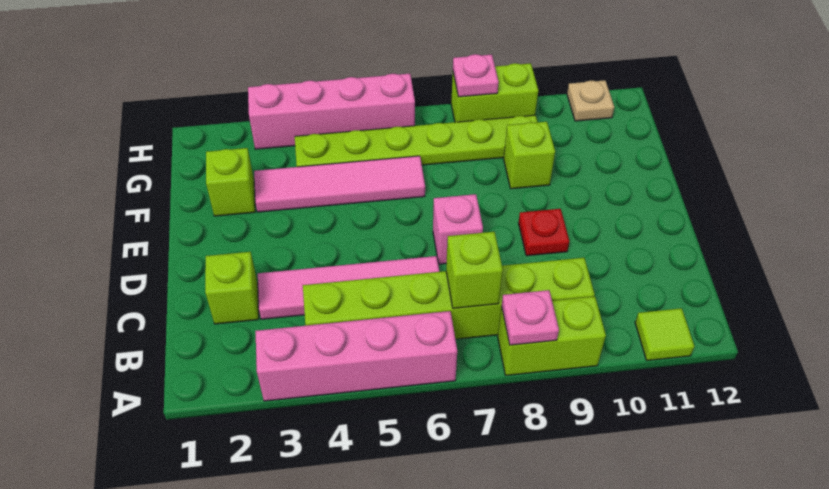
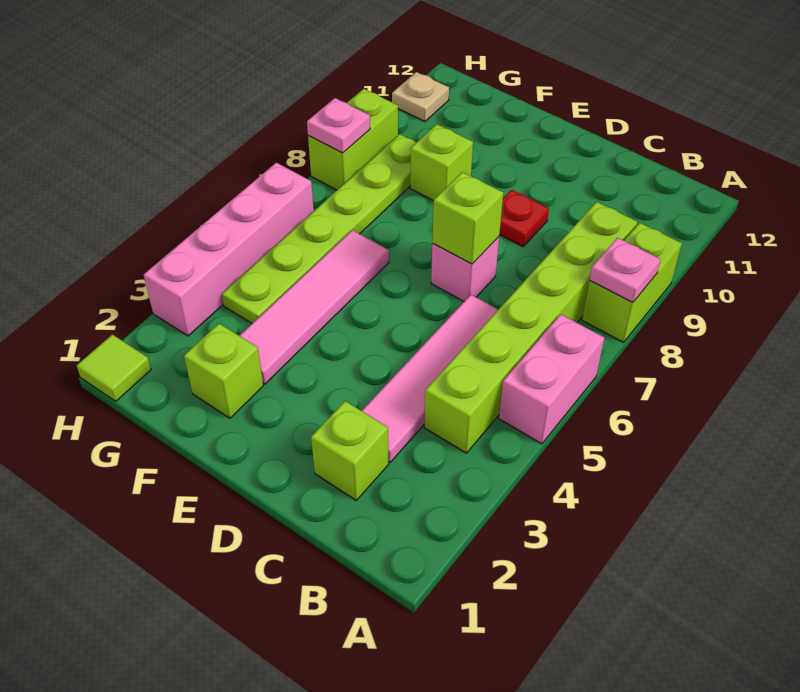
pink 1x4 brick [255,311,457,401] -> pink 1x2 brick [499,314,604,444]
lime 1x1 tile [635,308,694,361] -> lime 1x1 tile moved to [77,334,151,401]
lime 1x1 brick [446,232,503,308] -> lime 1x1 brick moved to [432,172,503,264]

